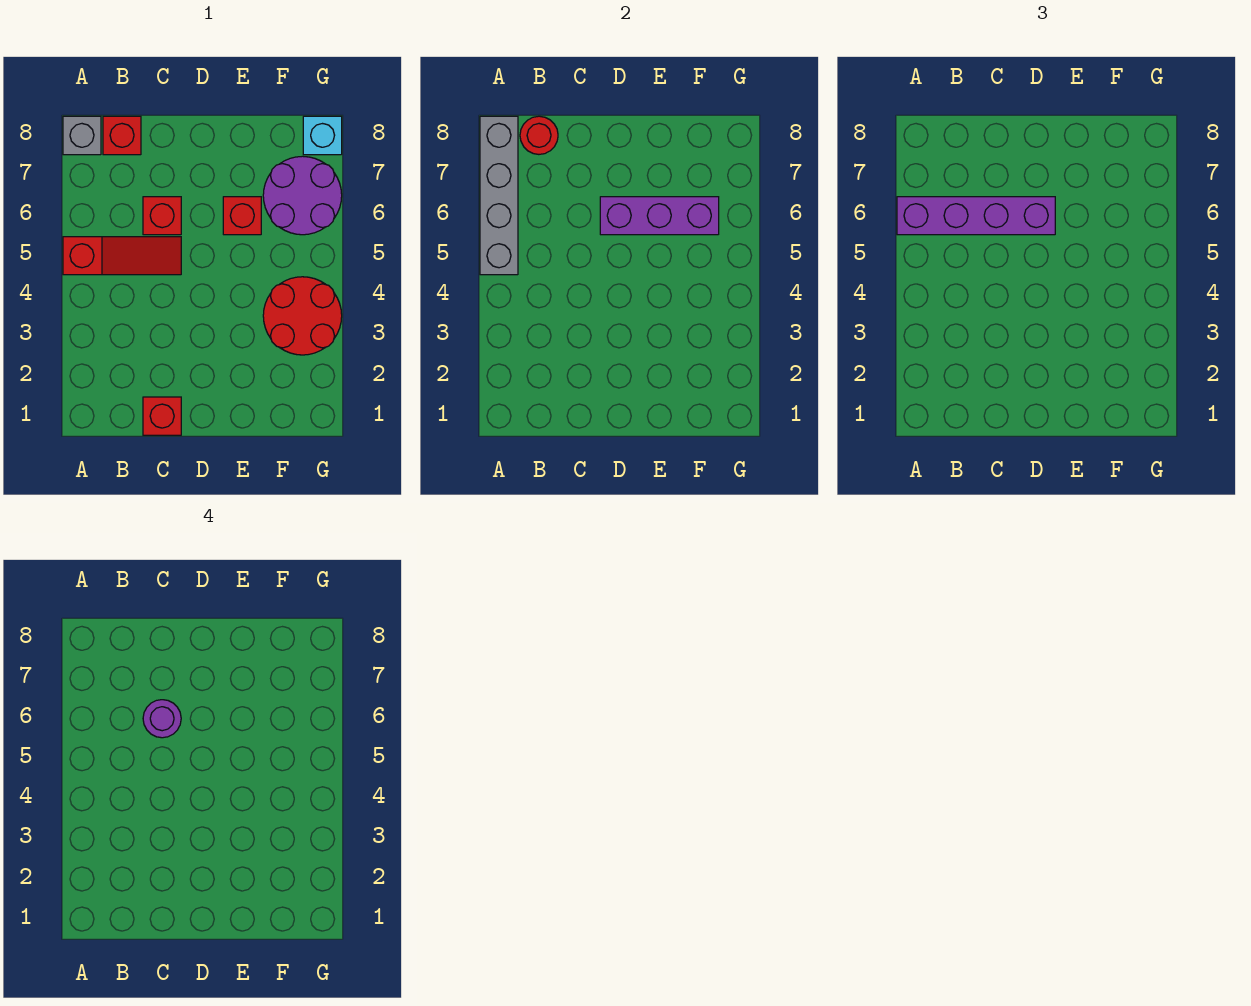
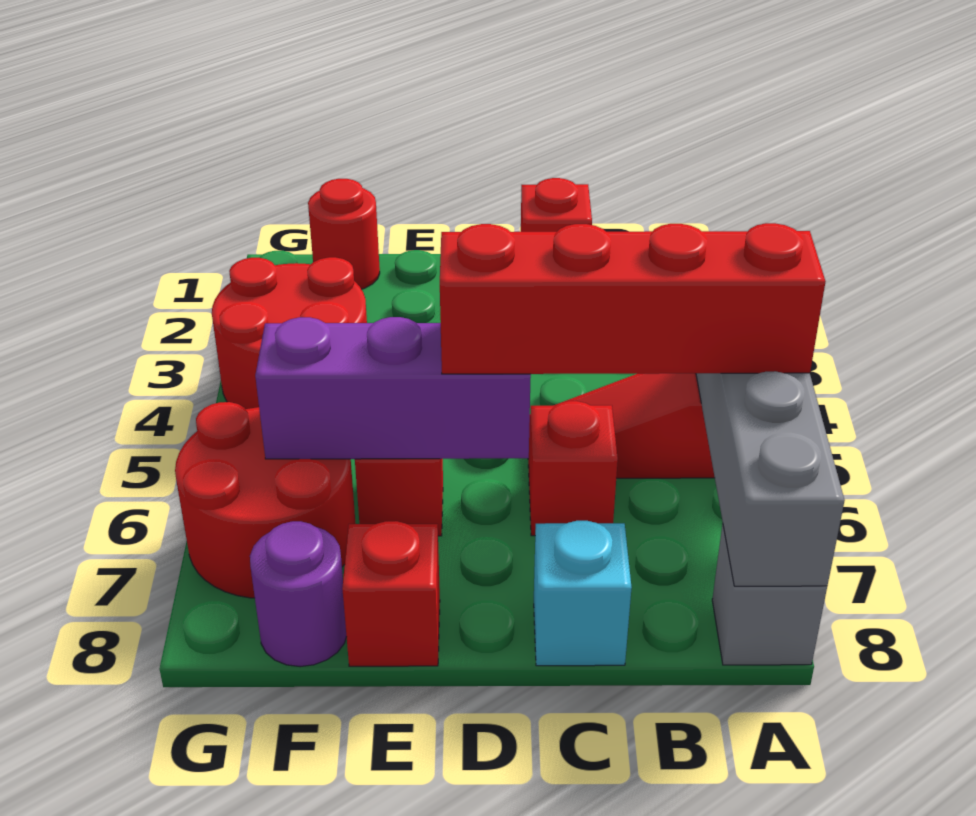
purple 1x4 brick [897,197,1055,235] -> red 1x4 brick [440,223,826,374]
red 1x1 brick [103,116,141,155] -> red 1x1 brick moved to [342,521,440,666]
red 1x1 round brick [520,116,558,154] -> red 1x1 round brick moved to [308,179,380,289]
purple 1x1 round brick [143,700,181,738] -> purple 1x1 round brick moved to [250,521,347,667]
purple 2x2 round brick [263,156,342,235] -> red 2x2 round brick [175,402,356,598]
cyan 1x1 brick [303,116,342,155] -> cyan 1x1 brick moved to [534,521,632,666]

